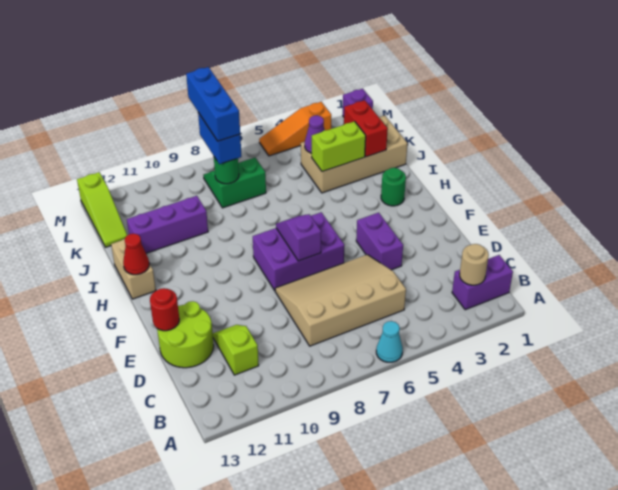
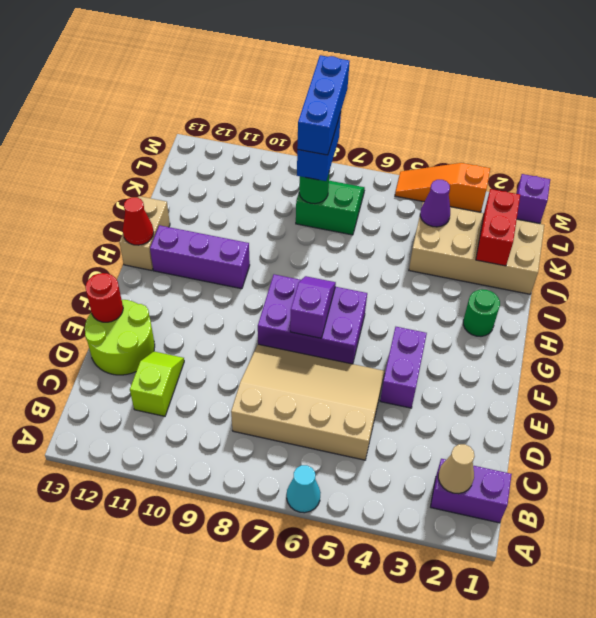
tan 1x1 round brick [460,244,489,285] -> tan 1x1 cone [438,444,475,494]
lime 1x2 brick [312,121,366,172] -> none
purple 1x3 brick [127,196,208,253] -> purple 1x3 brick moved to [150,225,250,289]
lime 1x3 slope [77,172,127,247] -> none

